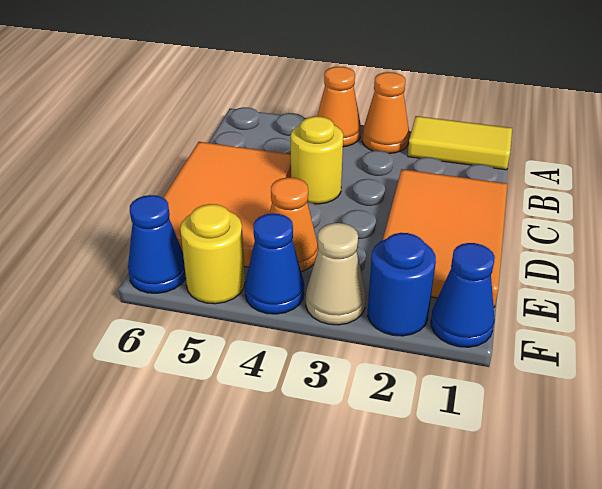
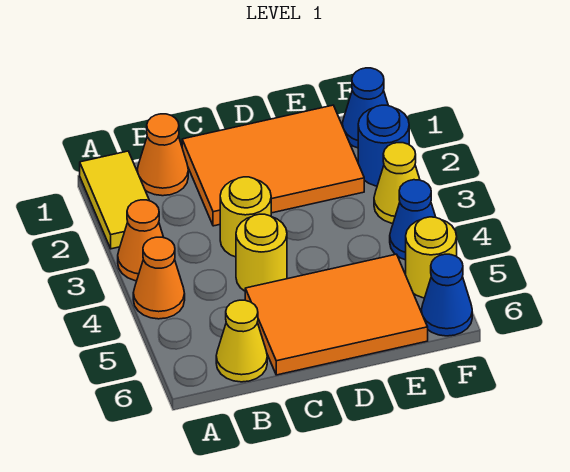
none -> yellow 1x1 cone [216,300,267,382]
none -> yellow 1x1 round brick [220,177,271,257]
orange 1x1 cone [270,177,318,272] -> orange 1x1 cone moved to [137,114,188,196]
tan 1x1 cone [306,223,366,325] -> yellow 1x1 cone [374,143,420,223]

